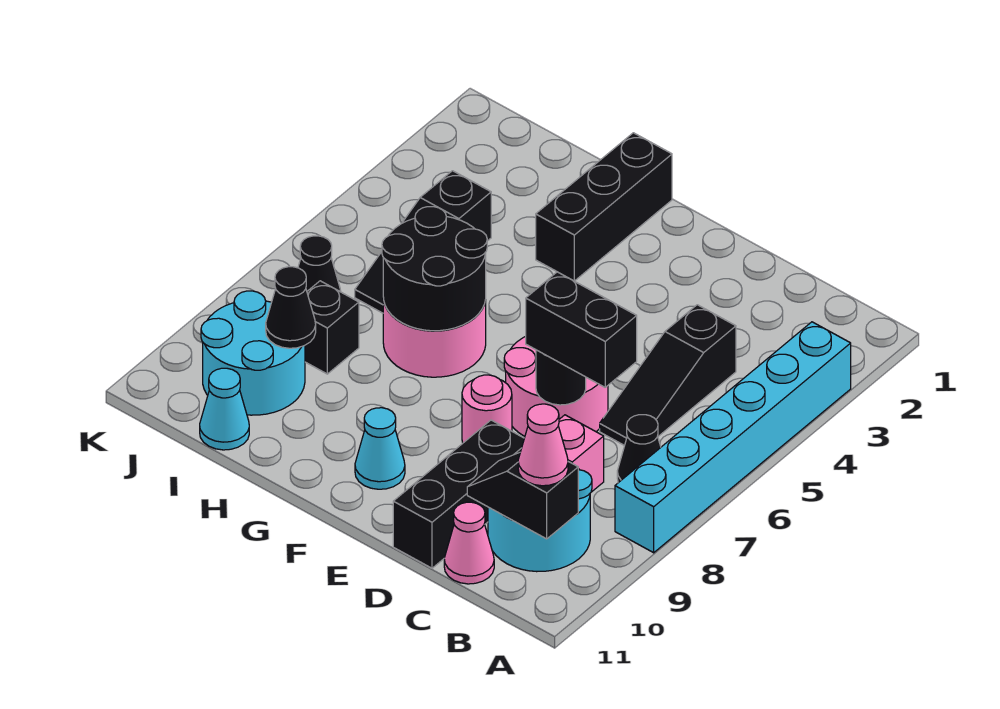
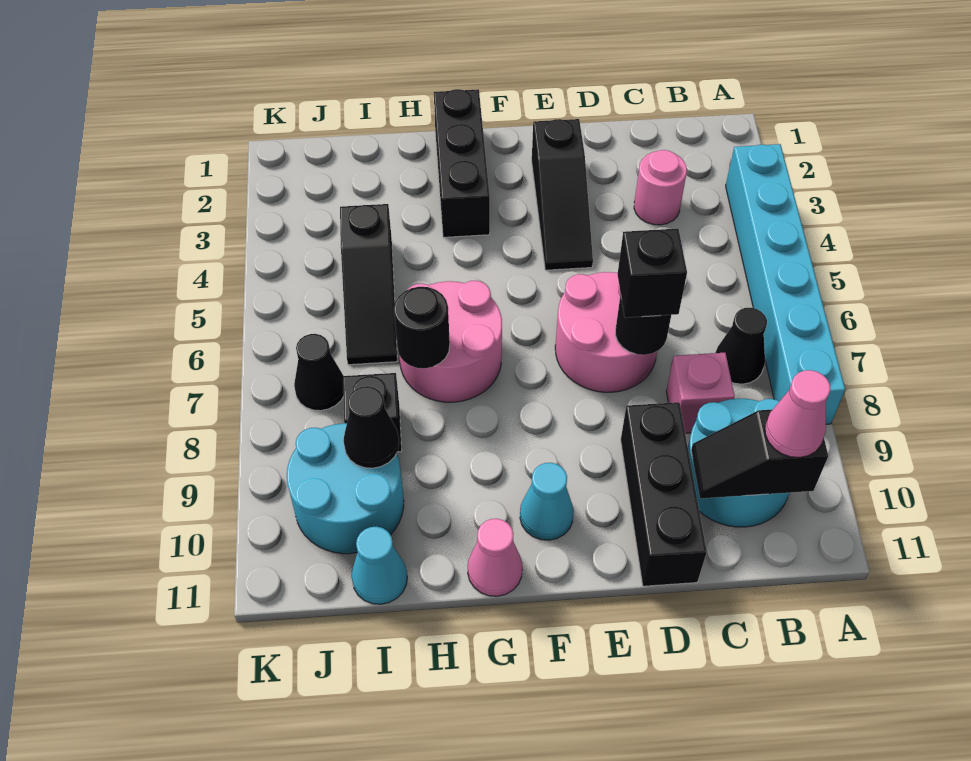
black 1x3 slope [600,305,736,446] -> black 1x3 slope moved to [532,119,593,270]
black 1x2 brick [526,272,637,387] -> black 1x1 brick [618,229,687,318]
pink 1x1 cone [444,502,494,584] -> pink 1x1 cone moved to [468,519,522,596]
pink 1x1 round brick [462,375,512,443] -> pink 1x1 round brick moved to [634,150,687,225]
black 2x2 round brick [382,207,487,331] -> black 1x1 round brick [394,287,450,368]

